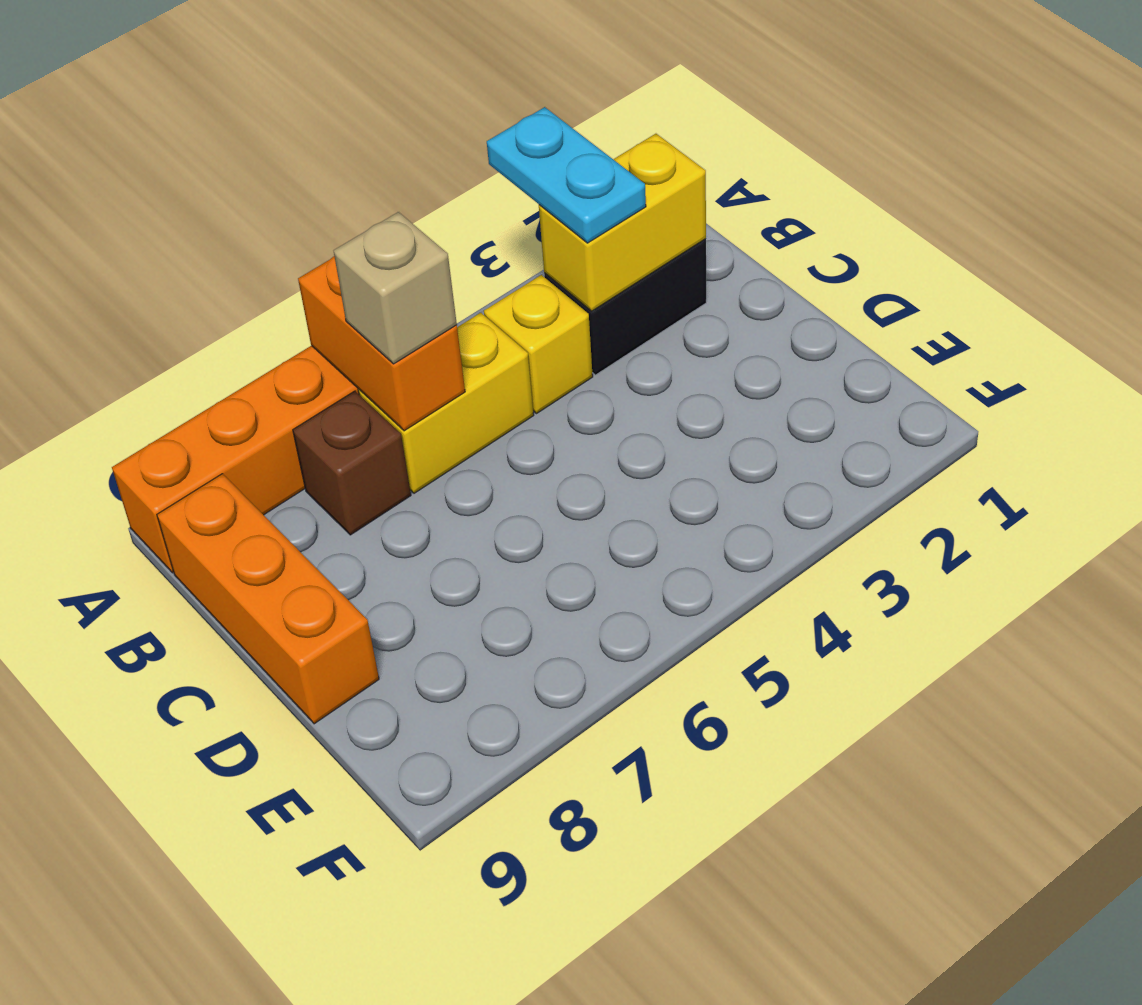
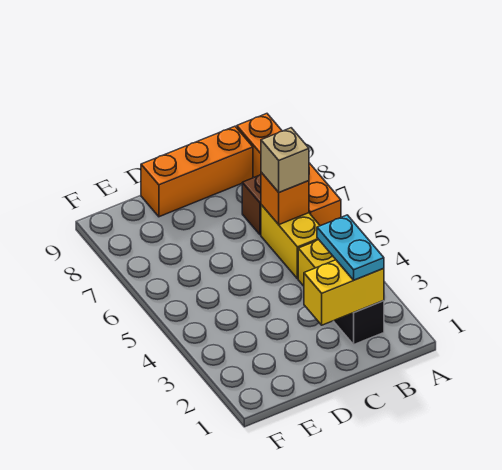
cyan 1x2 plate [487,107,646,243] -> cyan 1x2 plate turned to [317,215,384,280]
orange 1x2 brick [298,257,465,431] -> orange 1x1 brick [261,172,309,225]
yellow 1x2 brick [539,134,706,311] -> yellow 1x2 brick turned to [304,260,384,325]

